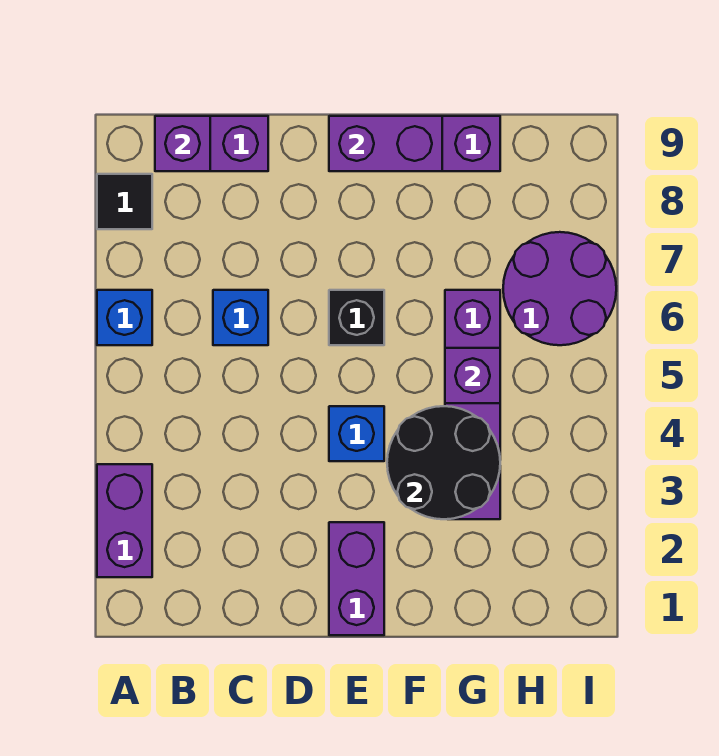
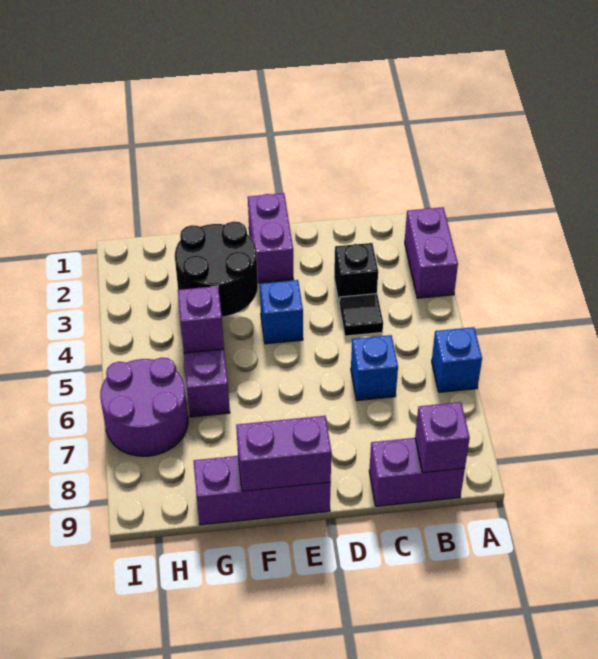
black 1x1 tile [97,174,152,229] -> black 1x1 tile moved to [339,294,383,336]
black 1x1 brick [329,290,384,345] -> black 1x1 brick moved to [334,243,378,305]

